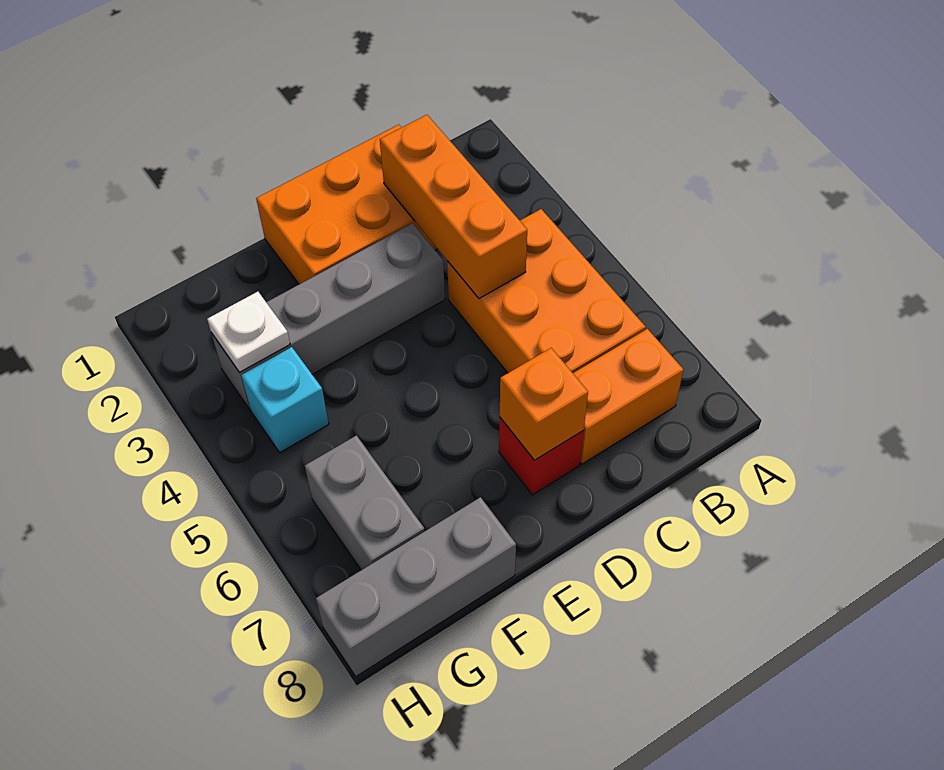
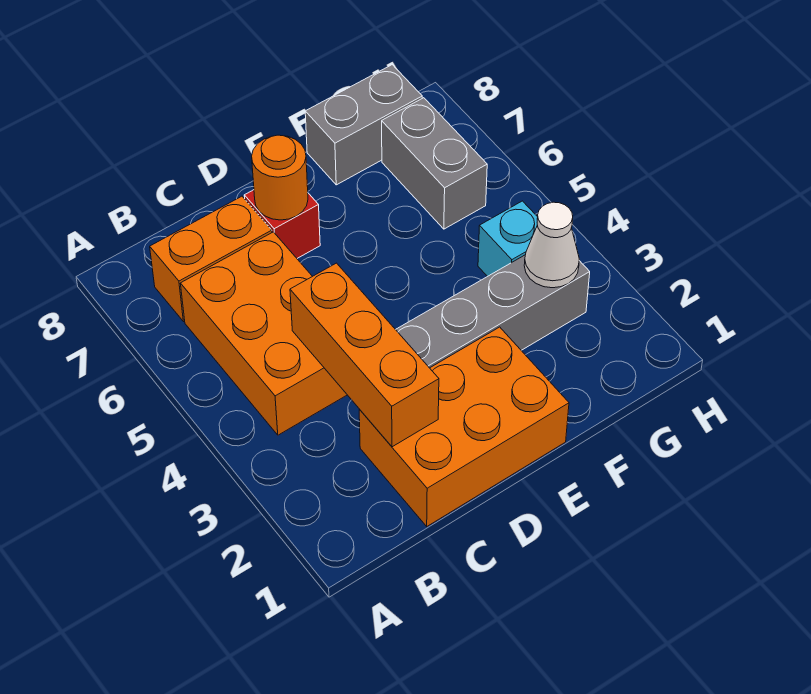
orange 1x1 brick [500,348,588,460] -> orange 1x1 round brick [252,135,308,220]
grey 1x3 brick [316,497,516,676] -> grey 1x2 brick [305,65,422,185]
white 1x1 plate [207,292,290,373] -> white 1x1 cone [524,202,579,288]

